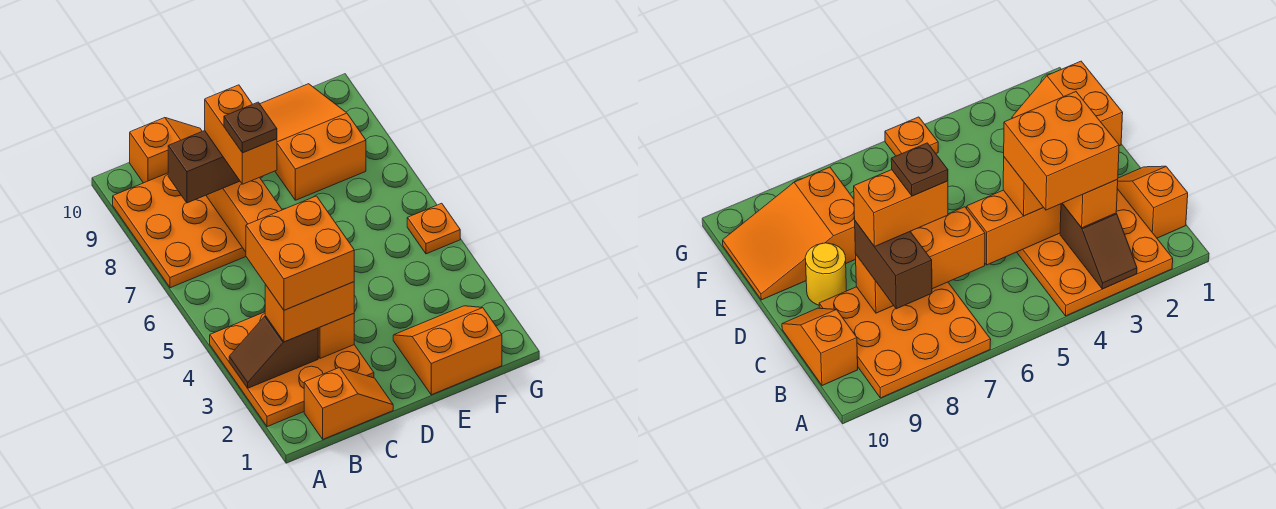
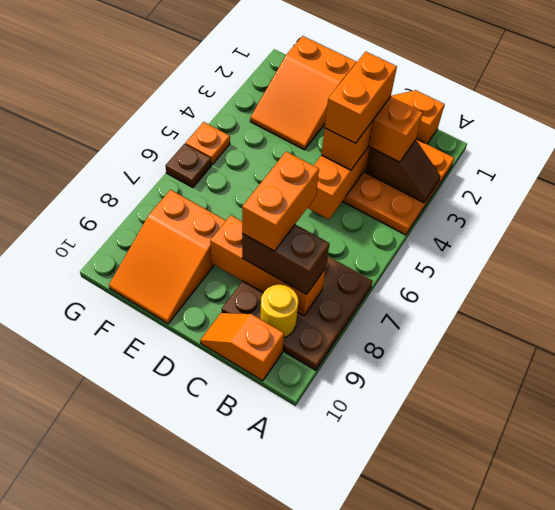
orange 3x3 plate [113,173,246,288] -> brown 3x3 plate [222,256,372,370]
orange 2x2 brick [246,196,354,310] -> orange 1x2 brick [325,52,397,143]
orange 1x3 brick [206,177,282,252] -> orange 1x3 brick turned to [210,215,326,316]
brown 1x1 plate [224,102,277,153] -> brown 1x1 plate moved to [166,144,211,188]
yellow 1x1 round brick [805,243,847,305] -> yellow 1x1 round brick moved to [260,284,299,338]
orange 2x2 slope [393,306,502,395] -> orange 2x3 slope [250,36,357,150]

